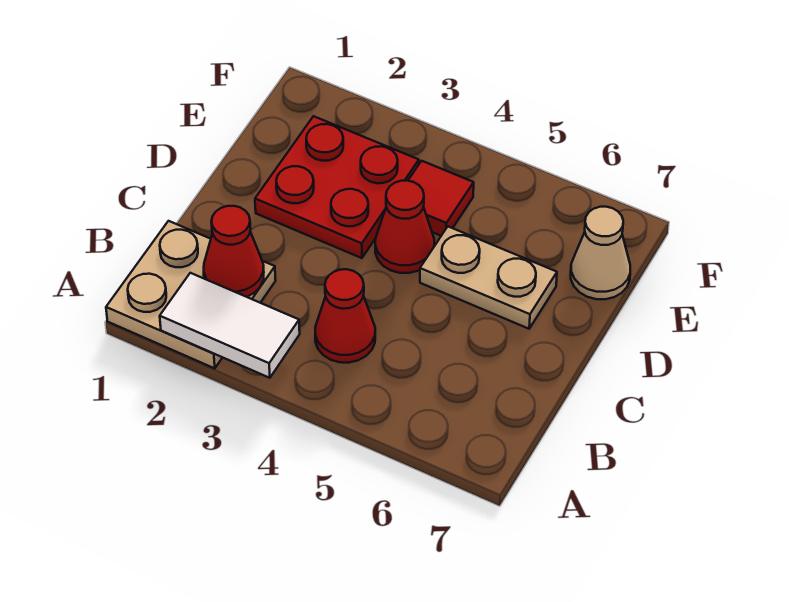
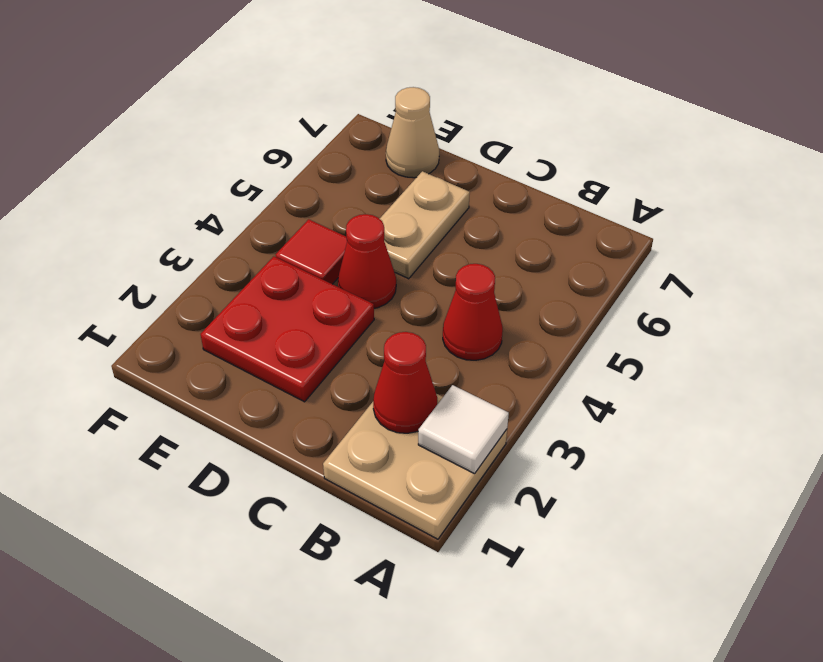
white 1x2 tile [160,273,300,378] -> white 1x1 tile [418,385,509,474]

